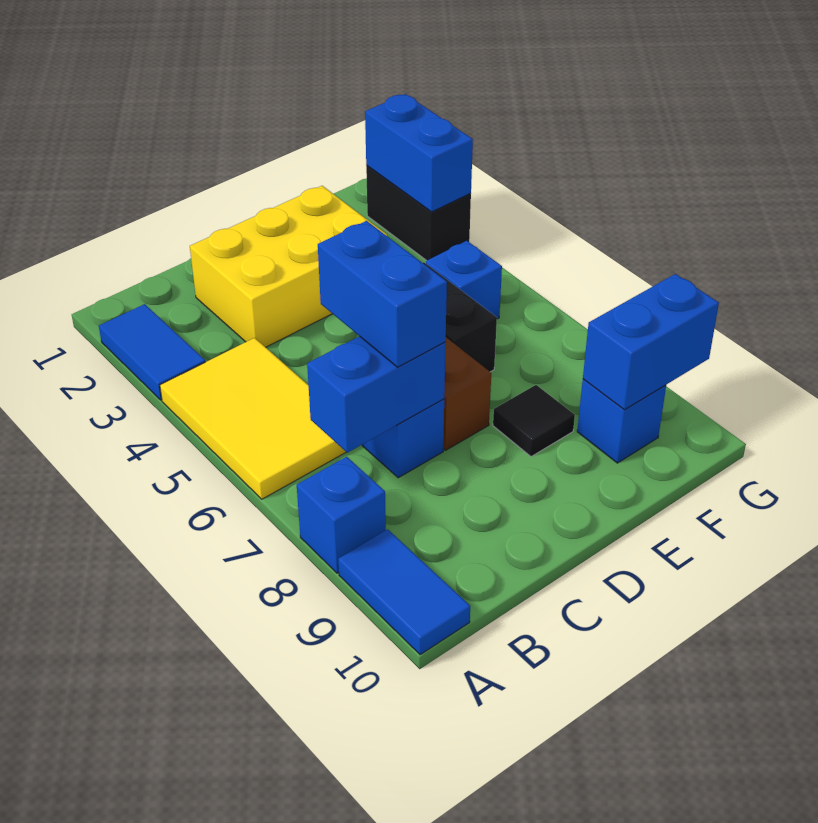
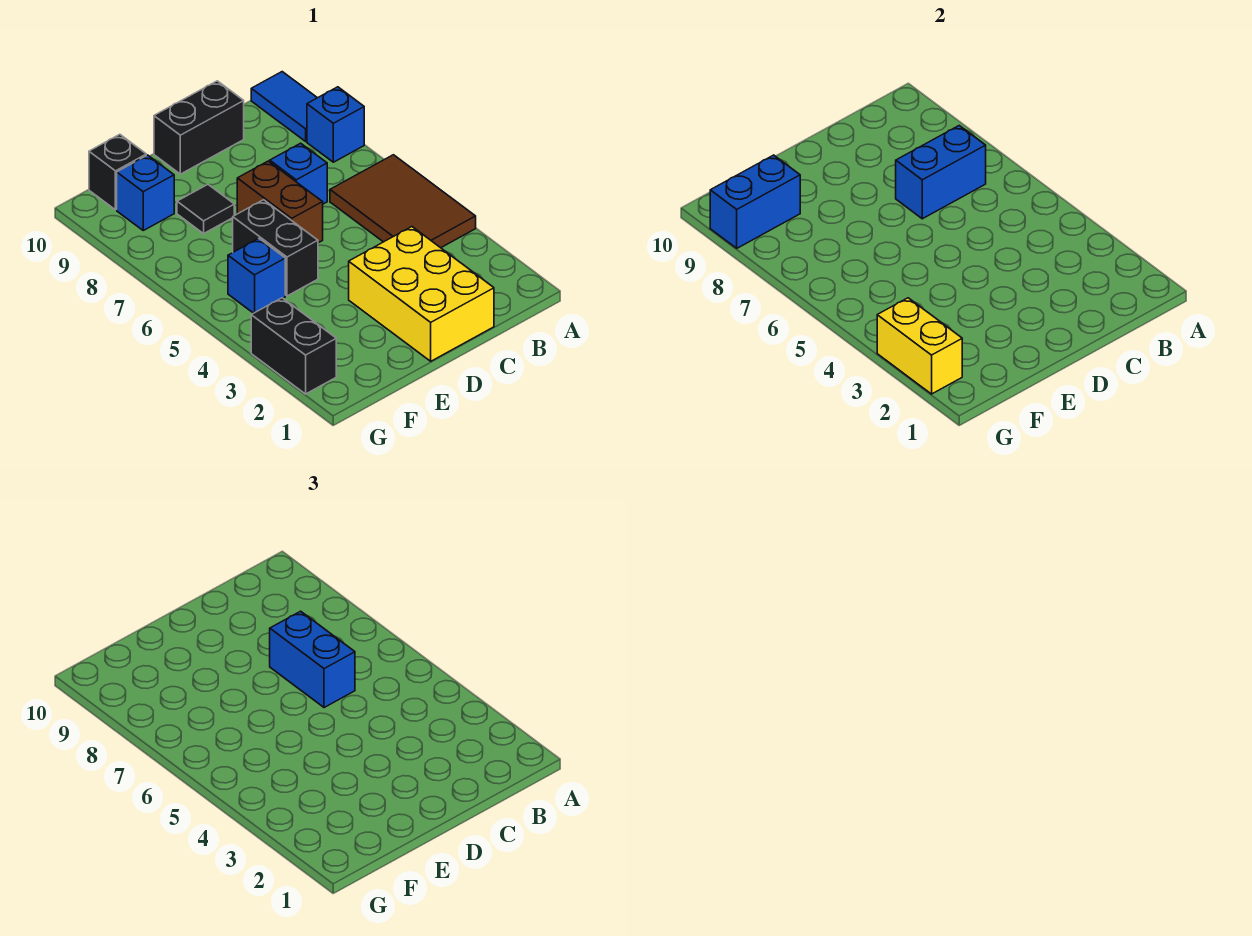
blue 1x2 tile [99,304,205,400] -> none
yellow 2x3 tile [160,338,346,499] -> brown 2x3 tile [330,155,476,248]
yellow 2x3 brick [190,186,387,347] -> yellow 2x3 brick turned to [349,227,494,361]
none -> black 1x2 brick [154,81,244,174]
none -> black 1x1 brick [89,134,146,210]
blue 1x2 brick [365,94,473,212] -> yellow 1x2 brick [877,298,962,394]

